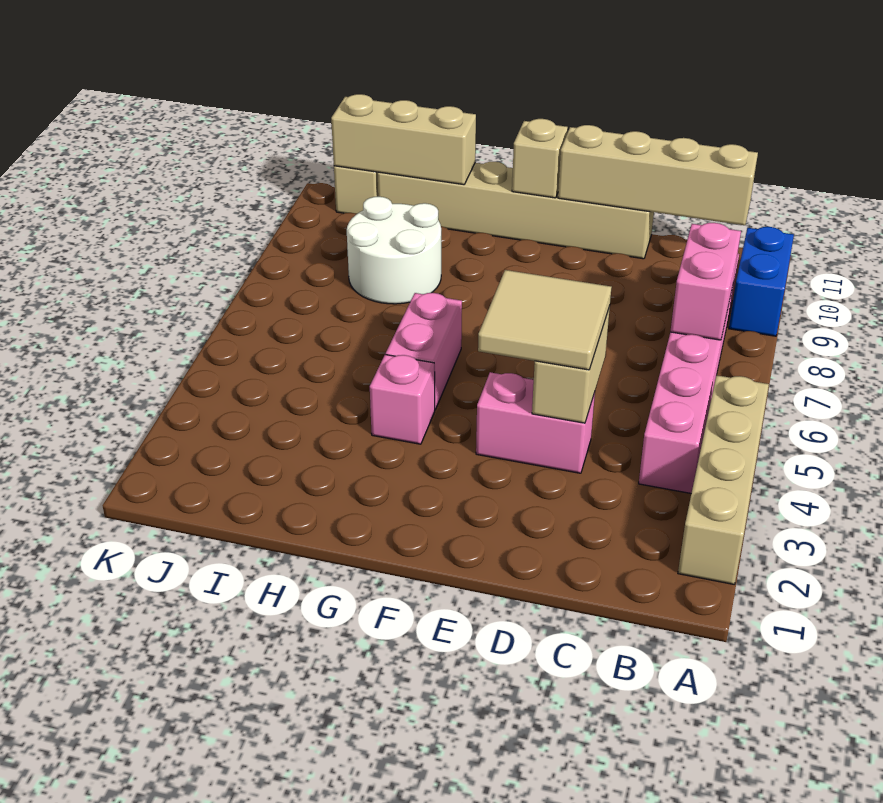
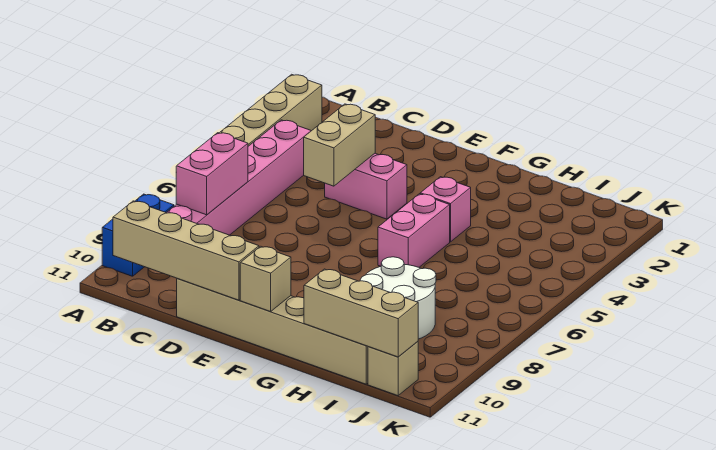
tan 2x2 tile [478,270,612,370] -> none

